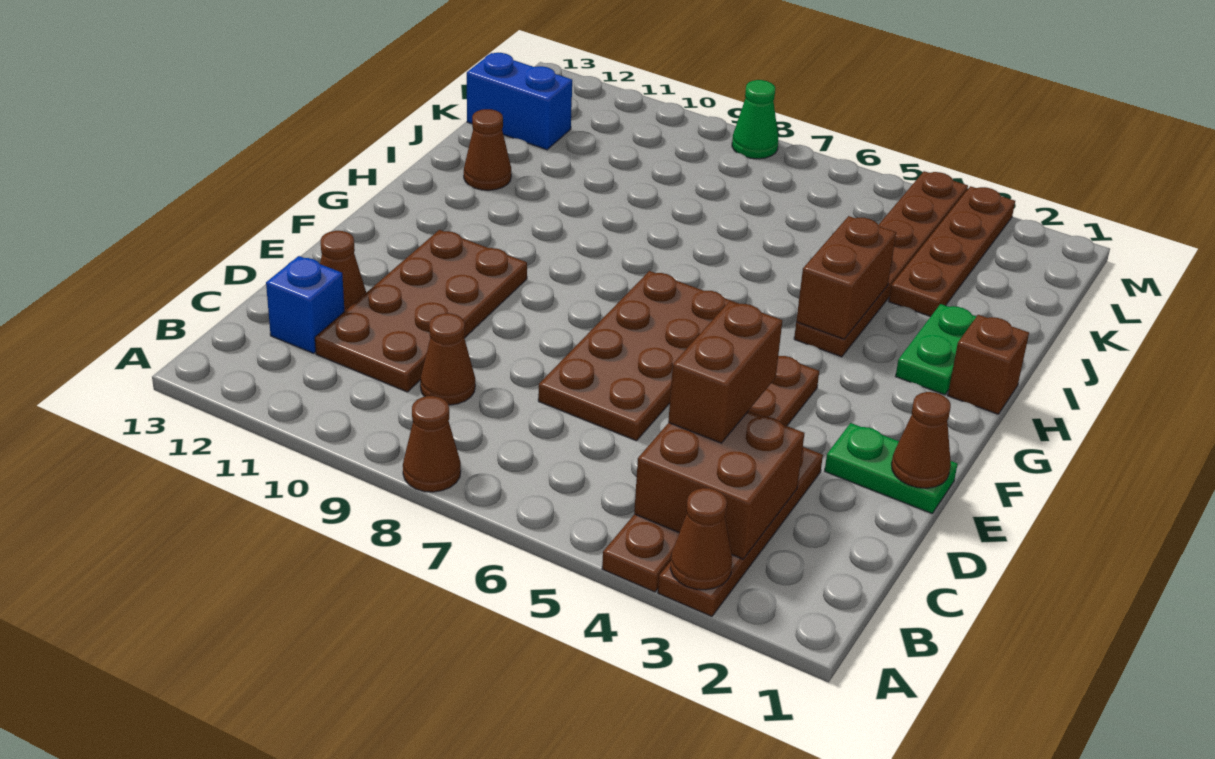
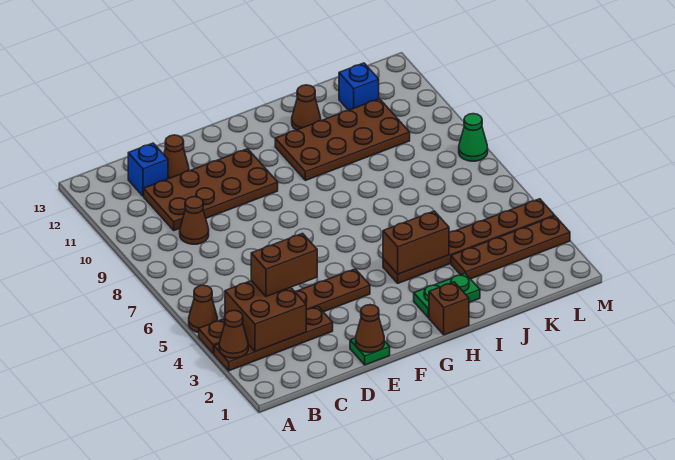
brown 1x1 cone [403,396,461,492] -> brown 1x1 cone moved to [189,285,217,333]
brown 2x4 plate [538,271,739,441] -> brown 2x4 plate moved to [275,99,410,180]
green 1x2 plate [825,423,958,513] -> green 1x1 plate [350,338,390,365]
blue 1x2 brick [467,53,572,150] -> blue 1x1 brick [339,63,379,110]

